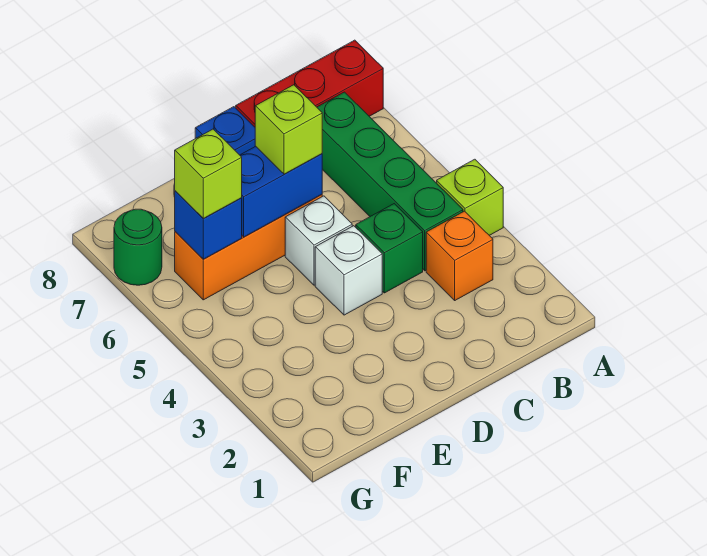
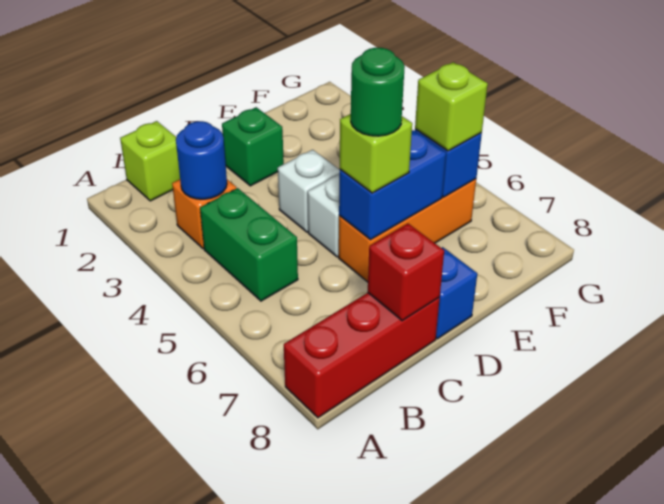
lime 1x1 brick [437,159,503,235] -> lime 1x1 brick moved to [120,121,180,201]
none -> blue 1x1 round brick [176,121,227,199]
green 1x4 brick [317,92,463,271] -> green 1x2 brick [200,188,298,301]
green 1x1 brick [356,204,423,293] -> green 1x1 brick moved to [222,107,284,186]
none -> red 1x1 brick [368,224,444,321]
green 1x1 round brick [114,209,162,285] -> green 1x1 round brick moved to [351,48,405,136]

